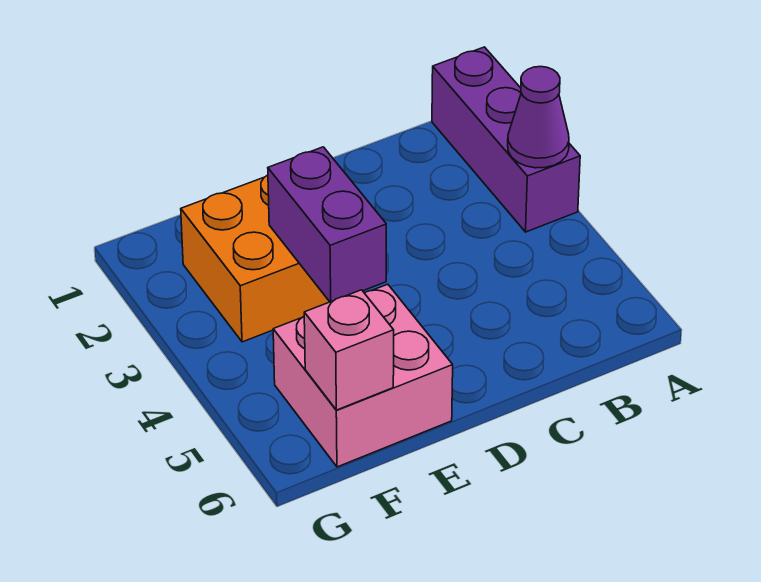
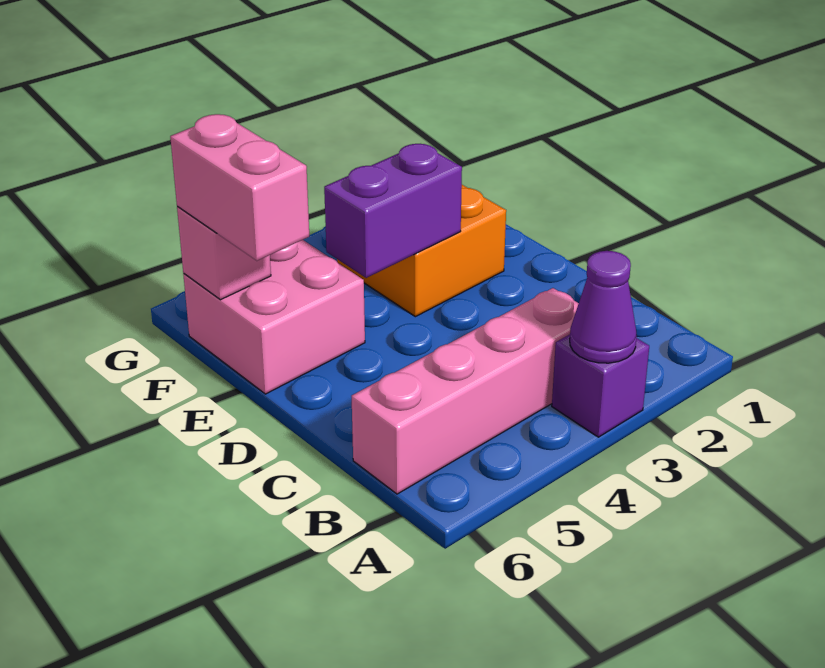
purple 1x3 brick [432,47,580,232] -> purple 1x1 brick [552,335,649,437]
none -> pink 1x4 brick [352,288,579,494]
none -> pink 1x2 brick [170,114,309,261]

